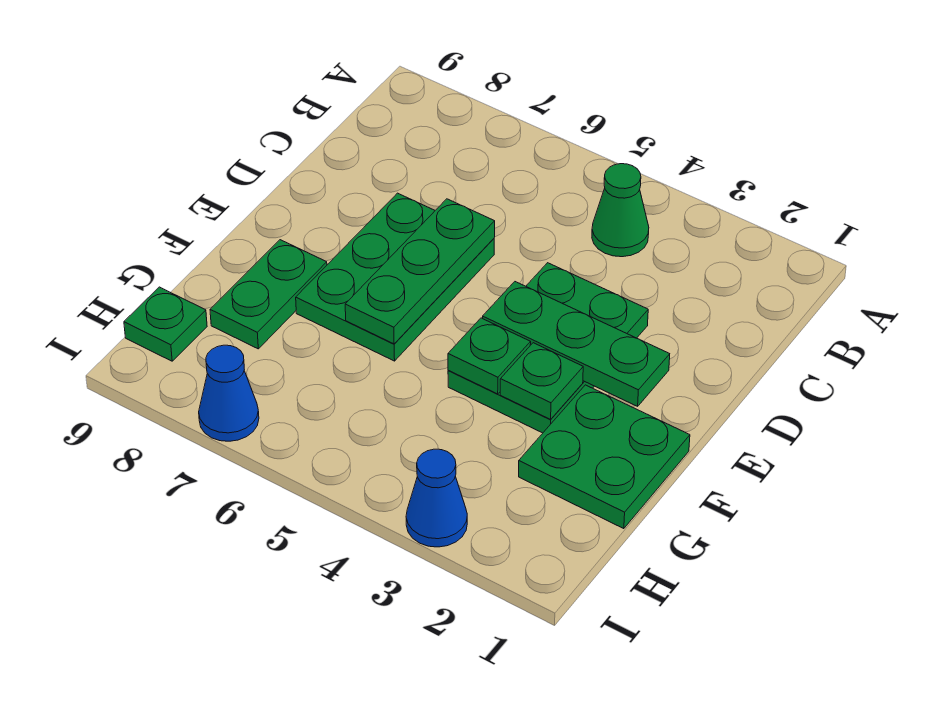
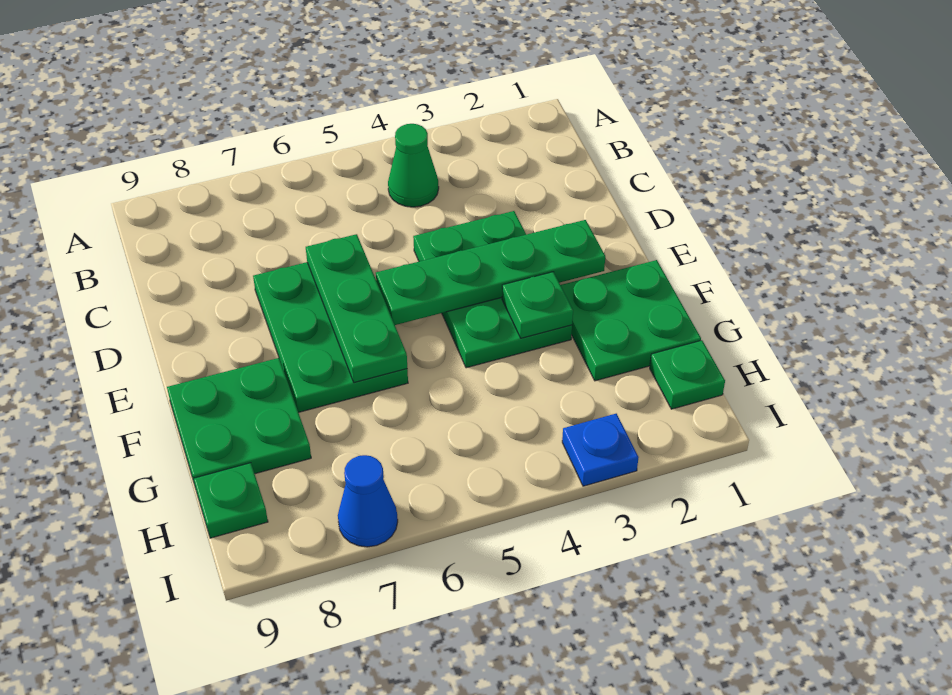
green 1x3 plate [483,282,670,406] -> green 1x4 plate [376,220,605,325]
green 1x1 plate [448,318,531,394] -> green 1x1 plate moved to [650,340,725,409]
green 1x2 plate [210,240,327,349] -> green 2x2 plate [167,358,311,488]
blue 1x1 cone [406,449,467,547] -> blue 1x1 plate [562,414,639,486]

